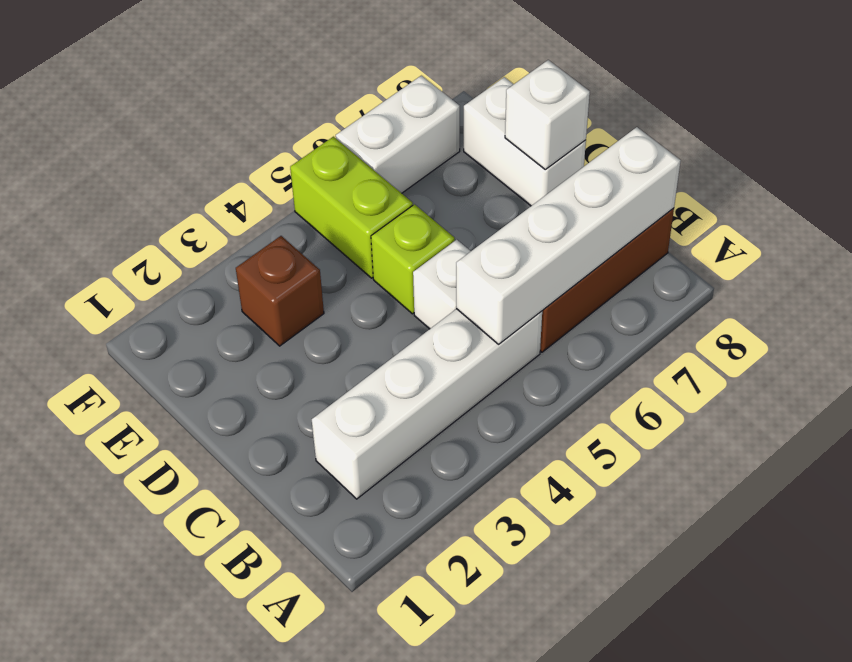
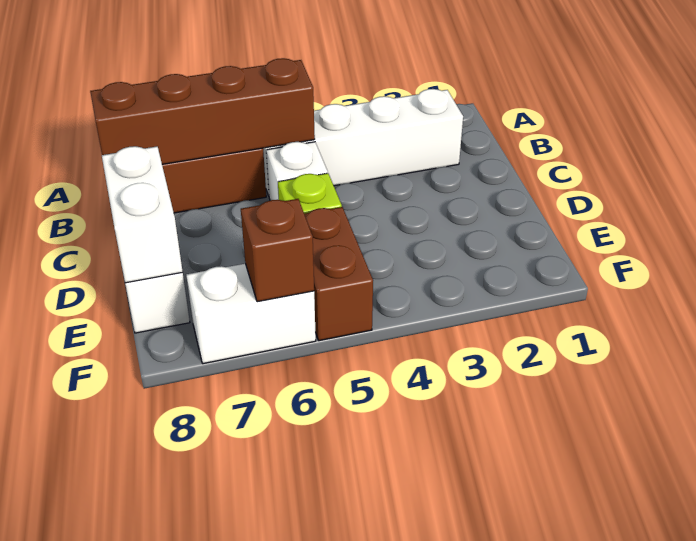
white 1x4 brick [456,127,681,344] -> brown 1x4 brick [90,58,315,164]
white 1x1 brick [505,60,590,169] -> white 1x2 brick [102,146,183,283]
brown 1x1 brick [236,236,324,346] -> brown 1x1 brick moved to [241,199,314,302]
lime 1x2 brick [290,137,413,278] -> brown 1x2 brick [304,207,373,341]

